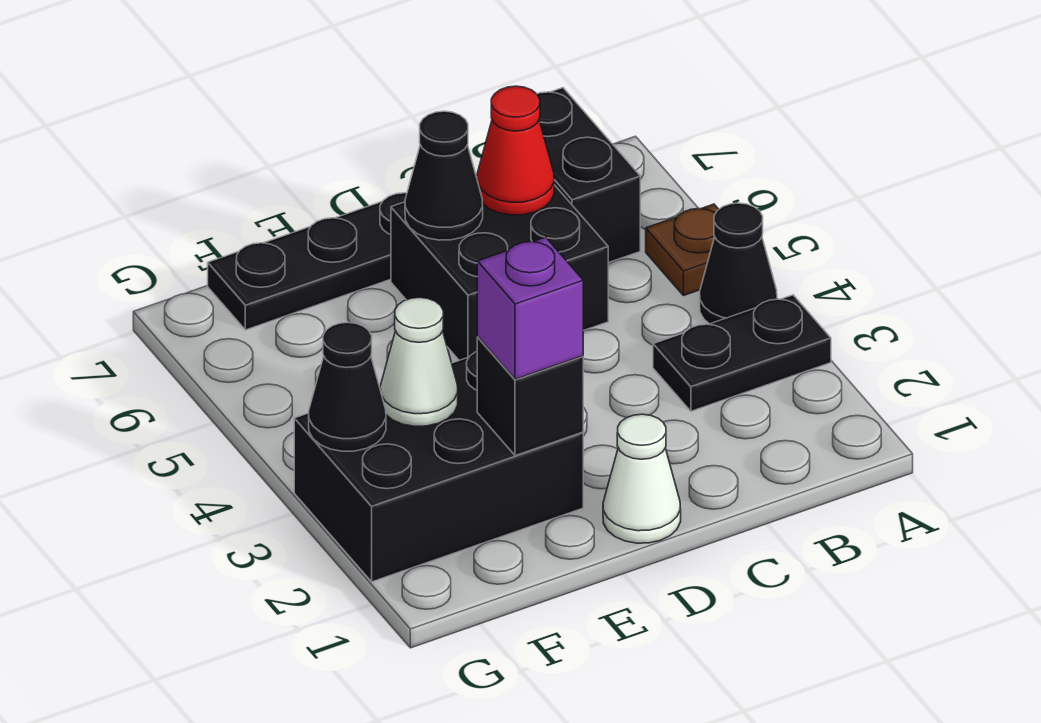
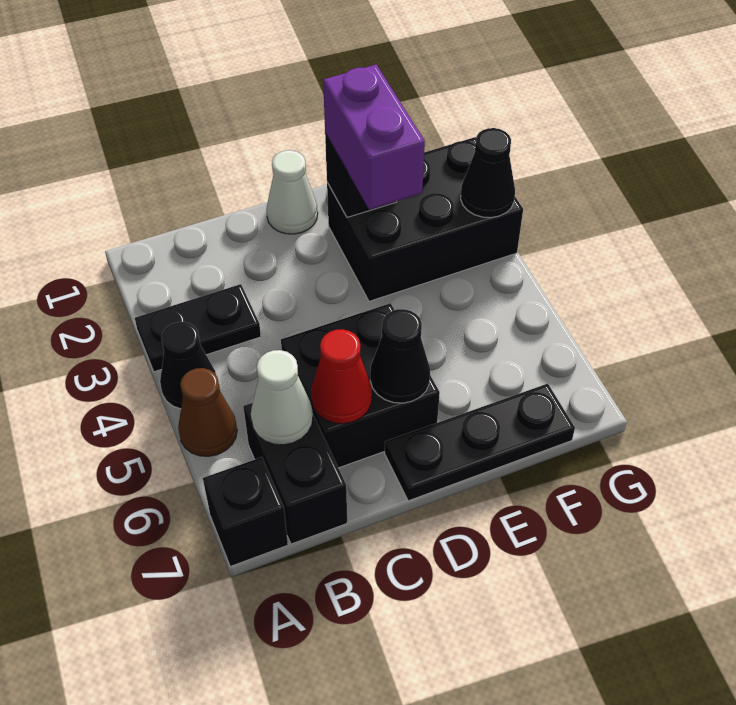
brown 1x1 plate [646,204,719,296] -> brown 1x1 cone [178,368,237,456]
none -> black 1x1 brick [203,457,288,567]
purple 1x1 brick [477,237,583,379] -> purple 1x2 brick [323,65,425,209]
white 1x1 cone [380,297,458,426] -> white 1x1 cone moved to [251,350,313,445]

